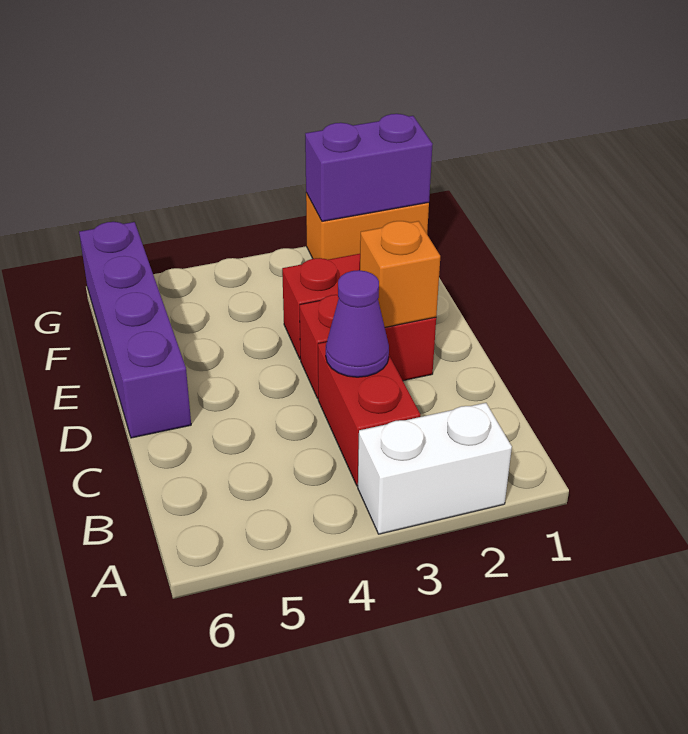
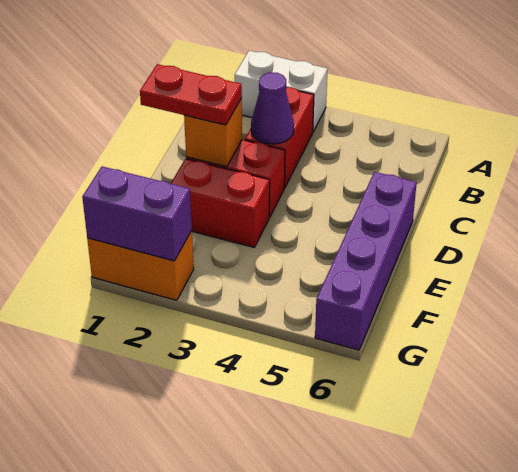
none -> red 1x2 plate [140,64,242,125]

